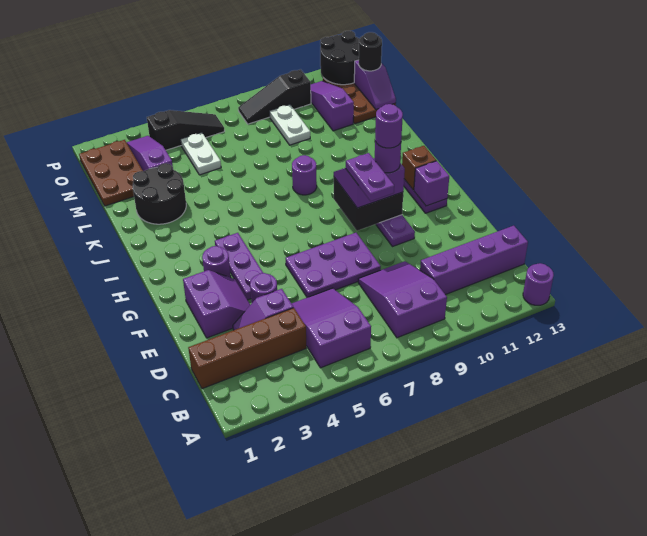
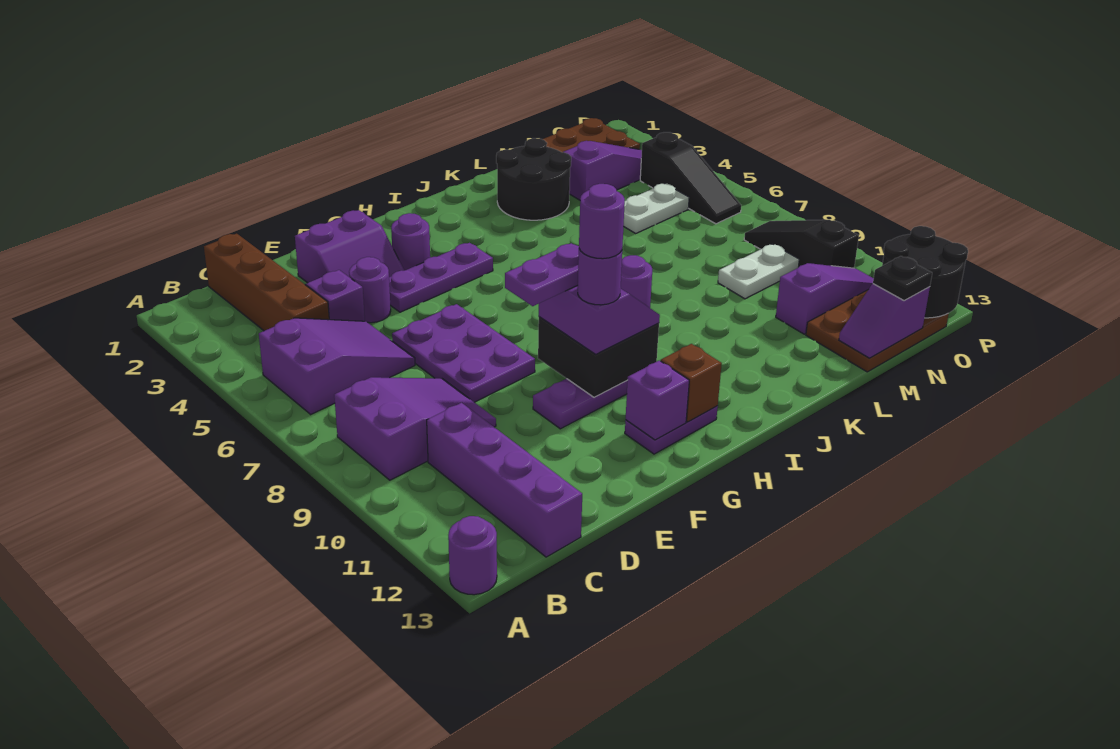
black 1x1 round brick [359,32,382,71] -> black 1x1 plate [873,256,932,301]

